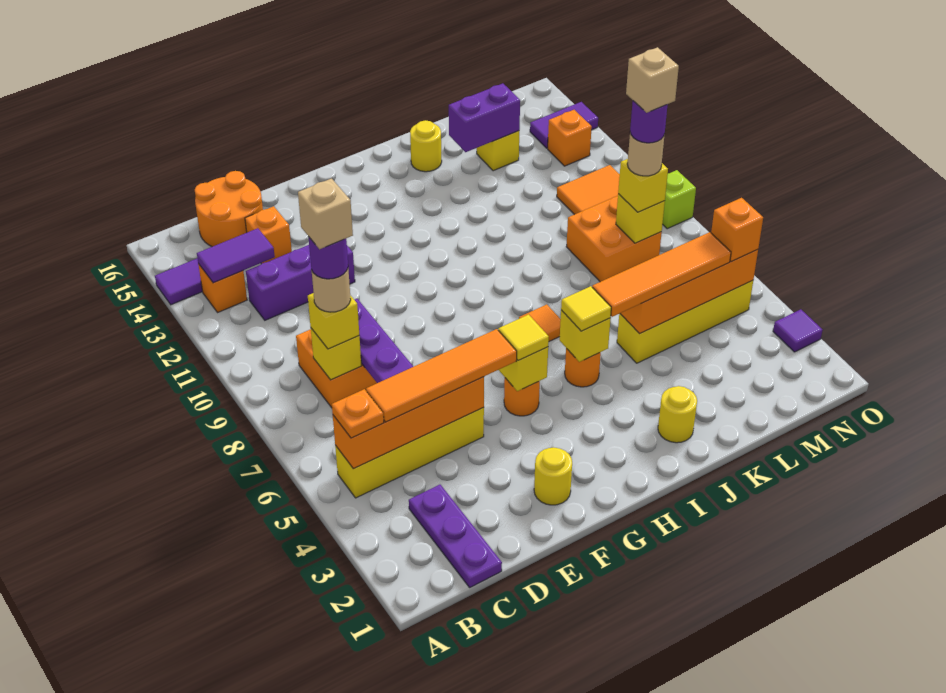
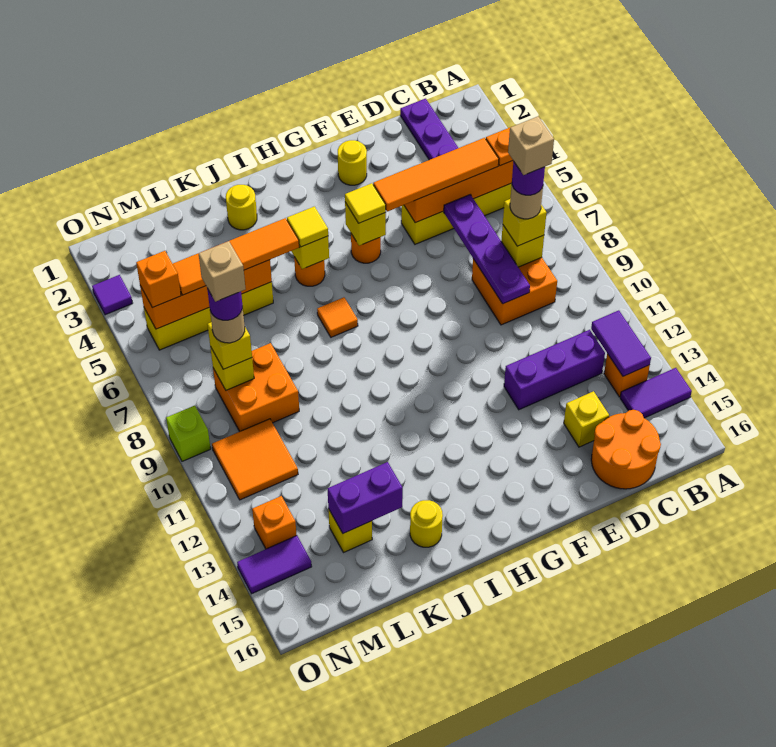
purple 1x2 tile [197,228,275,283] -> purple 1x2 tile turned to [591,310,651,376]
orange 1x1 brick [245,206,292,264] -> yellow 1x1 brick [564,391,609,447]

